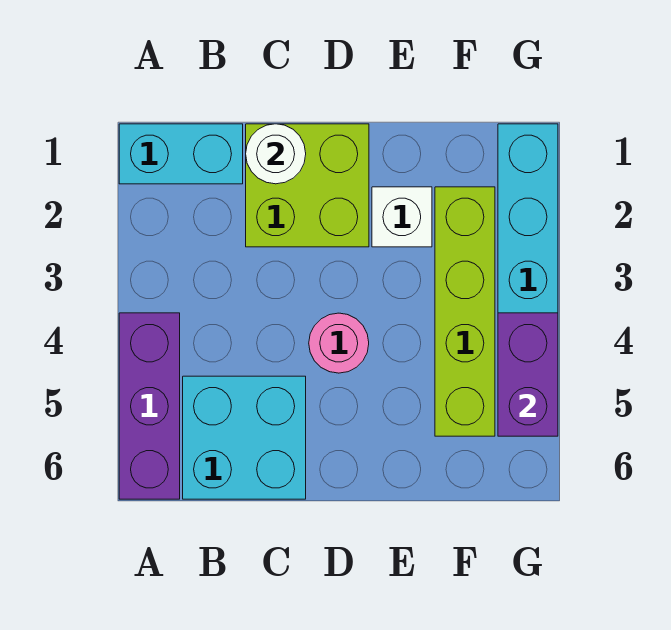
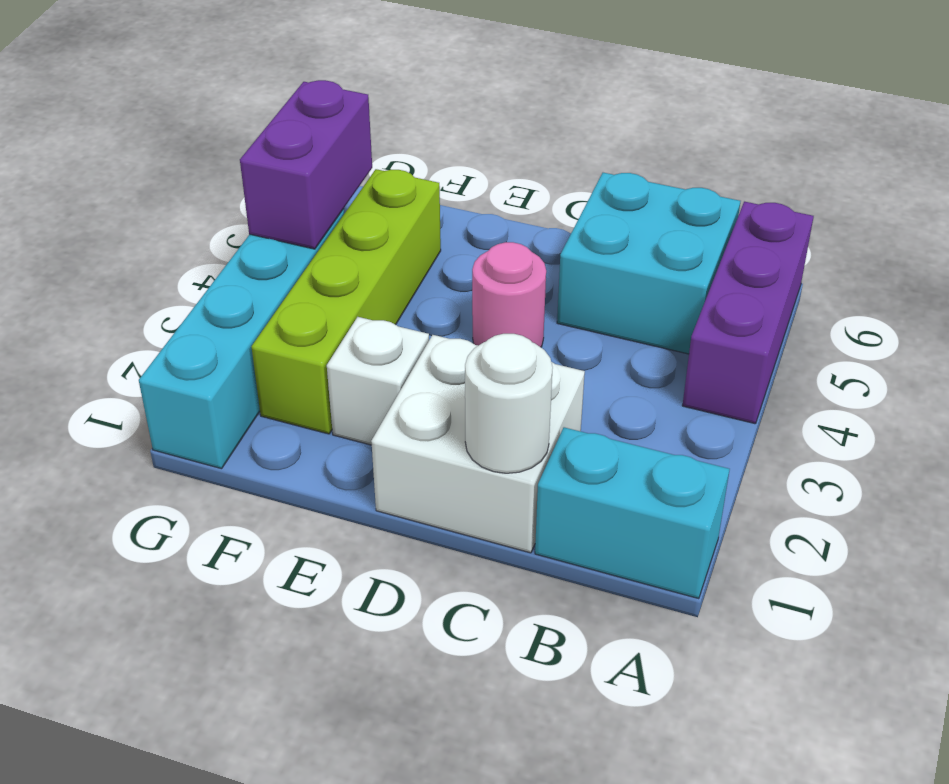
lime 2x2 brick [246,124,369,247] -> white 2x2 brick [371,335,585,553]

